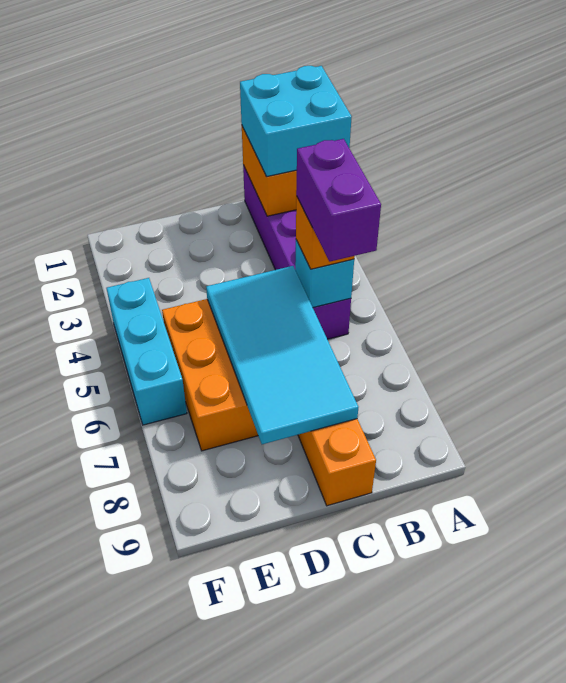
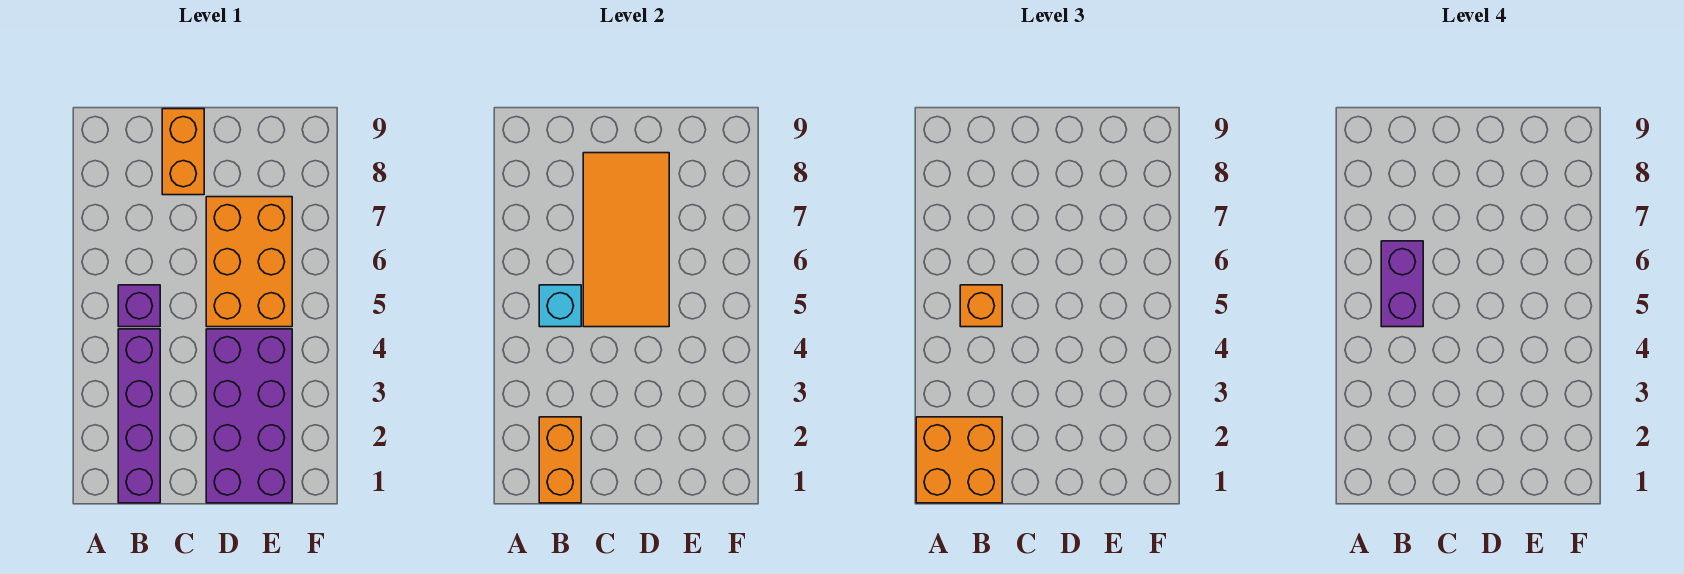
cyan 2x2 brick [240,66,352,176] -> orange 2x2 brick [916,417,1002,503]
cyan 2x4 tile [206,266,358,444] -> orange 2x4 tile [583,153,669,327]
none -> purple 2x4 brick [206,329,292,503]
cyan 1x3 brick [106,278,187,425] -> none

